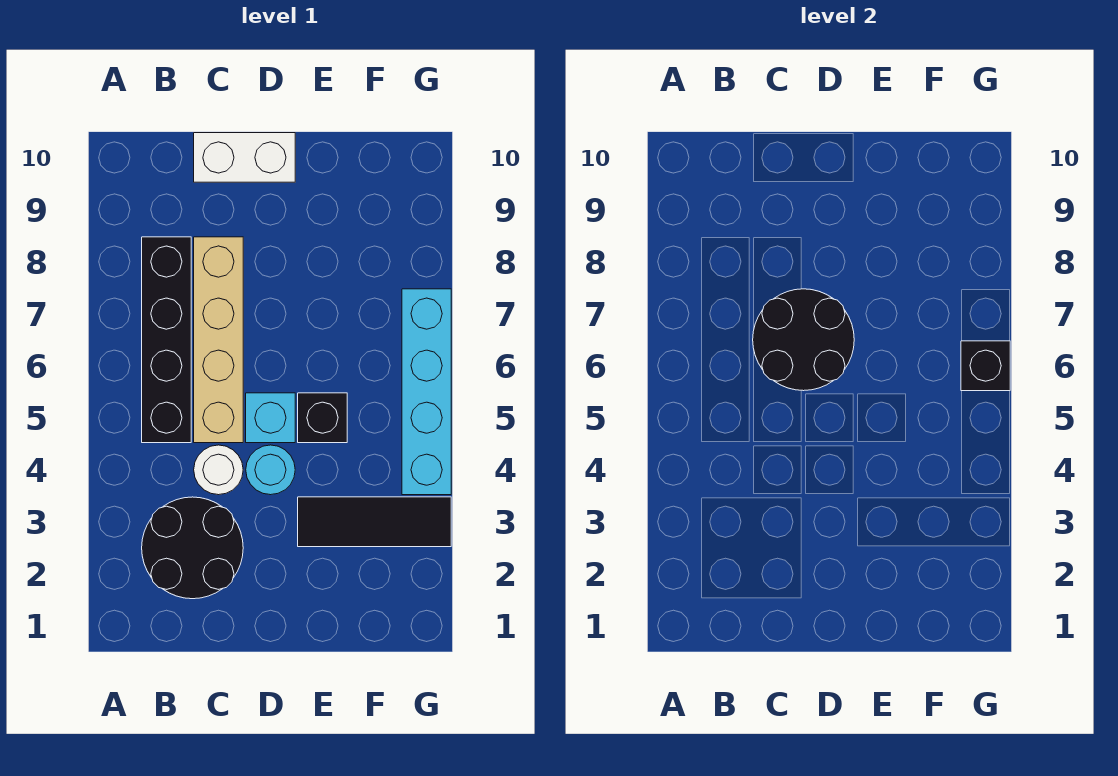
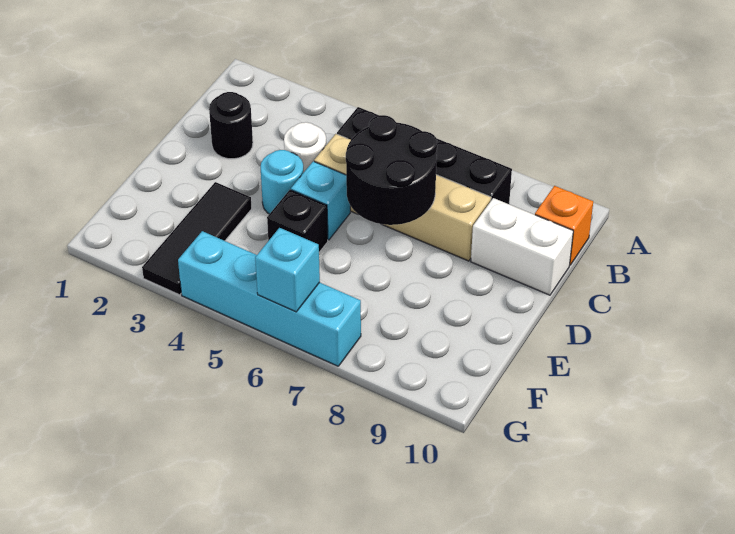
black 2x2 round brick [142,497,243,599] -> black 1x1 round brick [209,92,253,159]
none -> orange 1x1 brick [535,186,593,265]
white 1x2 brick [194,133,295,182] -> white 1x2 brick turned to [471,198,573,295]
black 1x1 brick [961,341,1010,391] -> cyan 1x1 brick [255,228,320,312]

